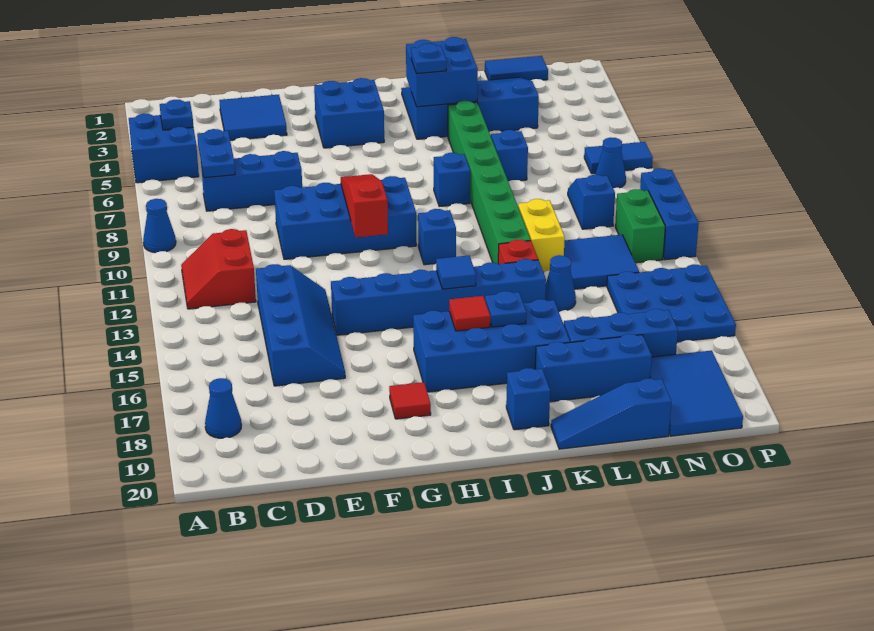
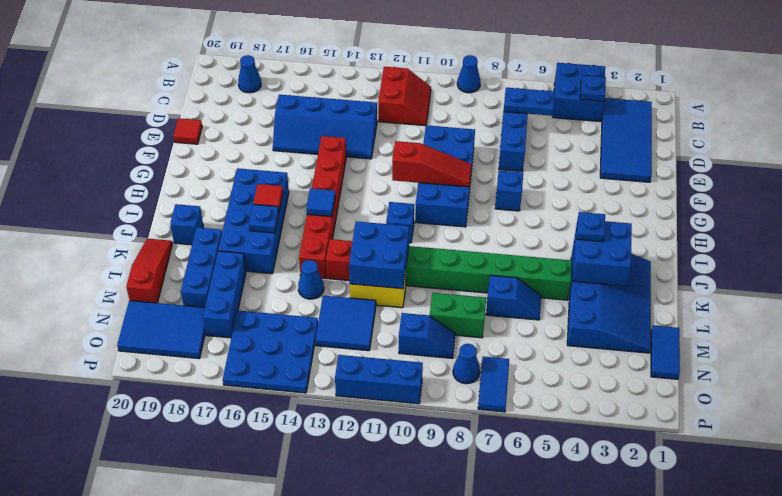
red 2x2 slope [181,229,256,309] -> red 2x2 slope turned to [378,67,431,126]
blue 2x2 tile [219,95,287,140] -> blue 2x4 tile [600,98,652,182]
blue 1x6 brick [331,259,546,335] -> red 1x6 brick [299,136,346,278]
blue 2x2 brick [314,78,384,148] -> blue 2x2 brick moved to [349,221,409,289]
red 1x1 tile [389,382,431,419] -> red 1x1 tile moved to [173,118,202,144]
blue 1x1 brick [434,153,470,206] -> blue 1x1 brick moved to [495,171,523,211]
blue 1x3 slope [551,379,671,449] -> red 1x3 slope [126,239,172,303]
green 1x2 brick [615,189,665,263] -> green 1x2 brick moved to [430,293,486,338]

